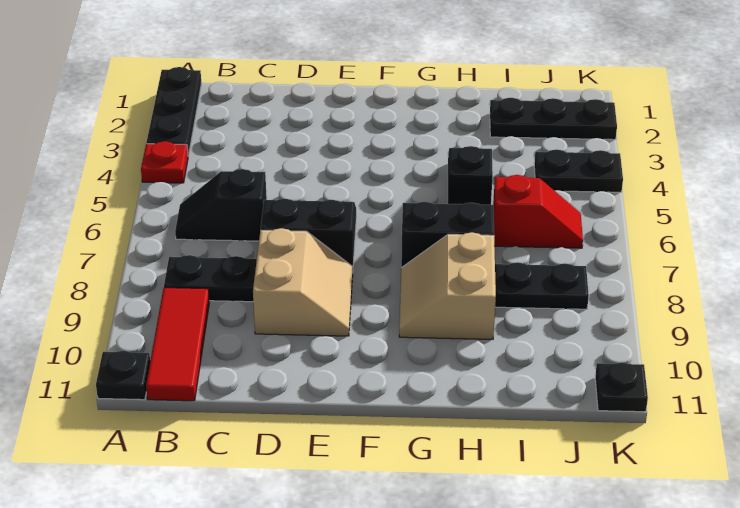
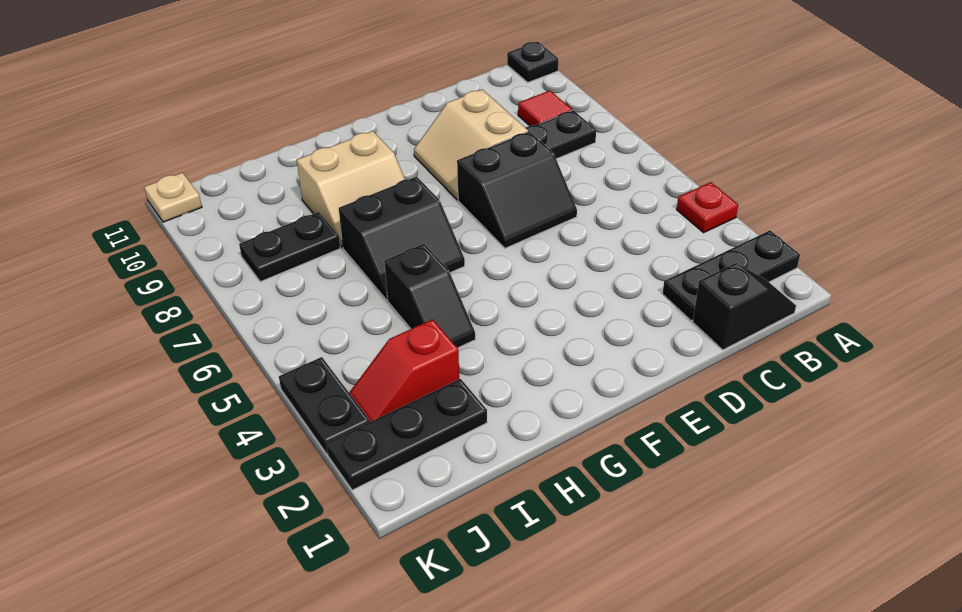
black 1x3 plate [146,67,201,156] -> black 1x3 plate turned to [663,231,800,321]
black 1x2 slope [175,169,267,241] -> black 1x2 slope moved to [693,263,796,350]
red 1x3 tile [146,288,209,401] -> red 1x1 tile [518,91,572,126]
tan 2x2 slope [399,232,496,339] -> tan 2x2 slope turned to [297,131,405,248]
red 1x2 slope [493,175,583,248] -> red 1x2 slope moved to [349,319,459,422]
black 1x2 plate [534,149,623,192] -> black 1x2 plate turned to [279,357,370,454]
black 1x1 plate [595,362,648,412] -> tan 1x1 plate [144,173,202,222]

